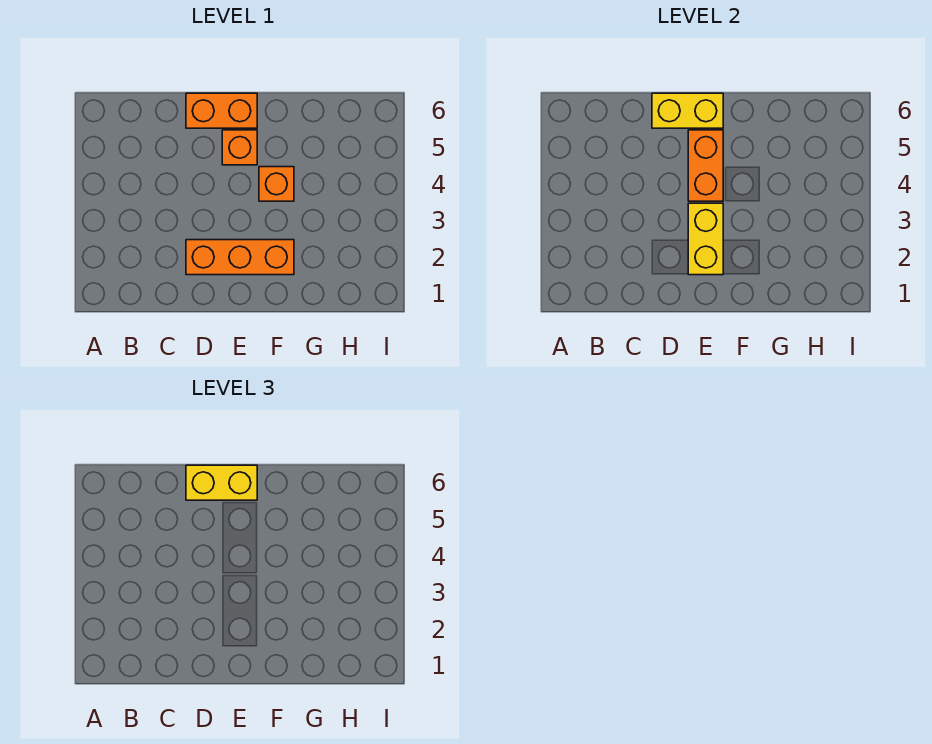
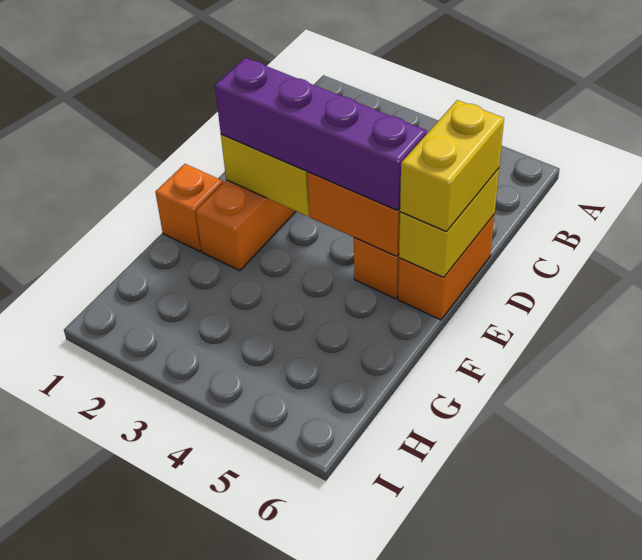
none -> purple 1x4 brick [215,58,427,210]
orange 1x1 brick [259,167,294,201] -> orange 1x1 brick moved to [155,164,223,251]

